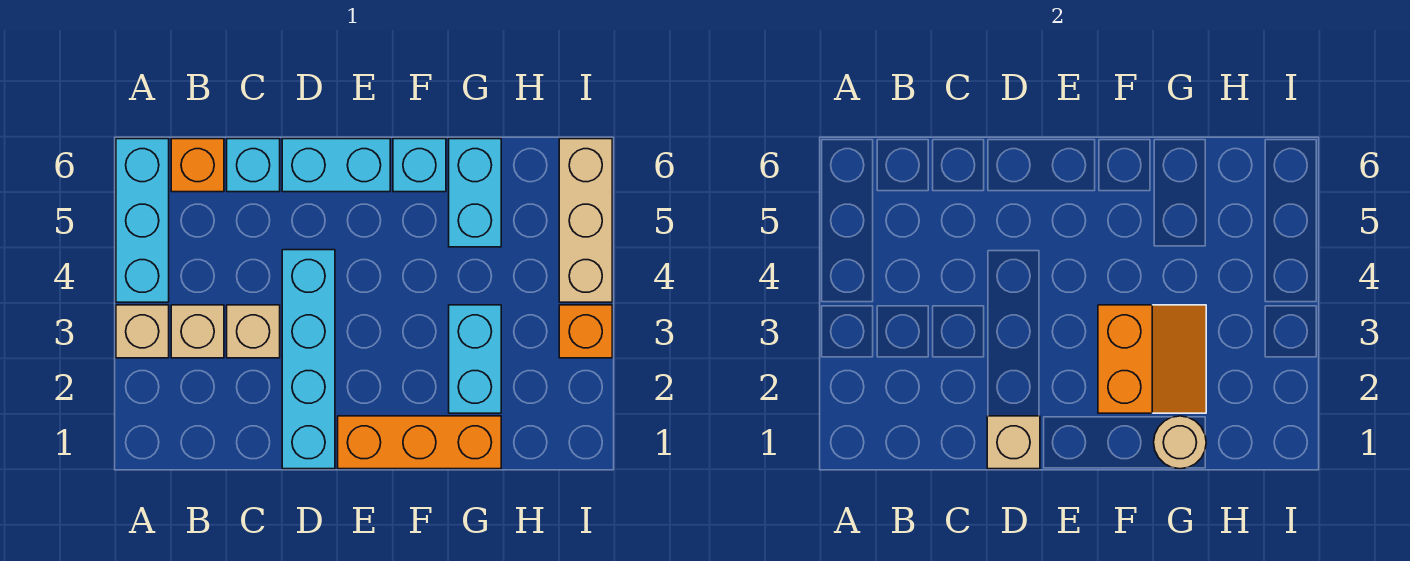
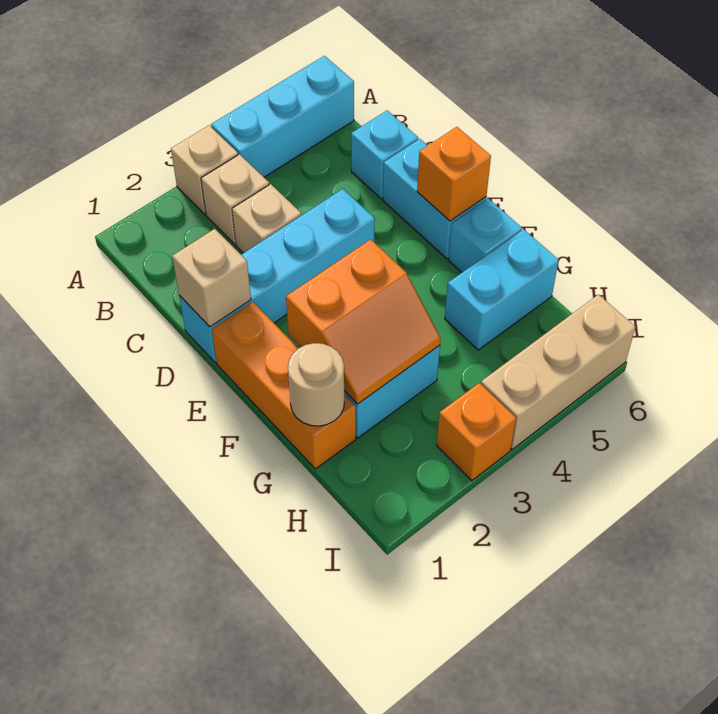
orange 1x1 brick [171,139,224,192] -> orange 1x1 brick moved to [417,127,491,221]

